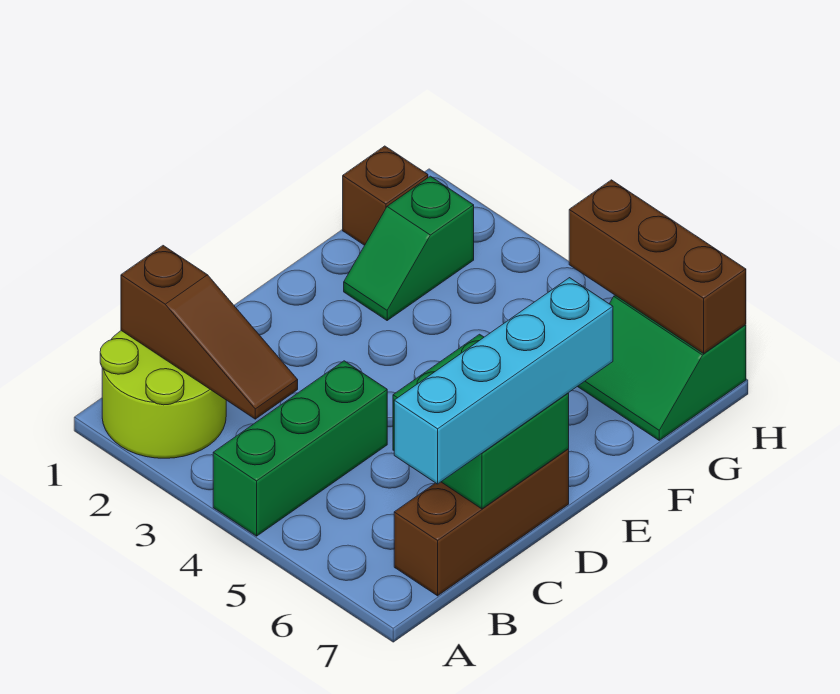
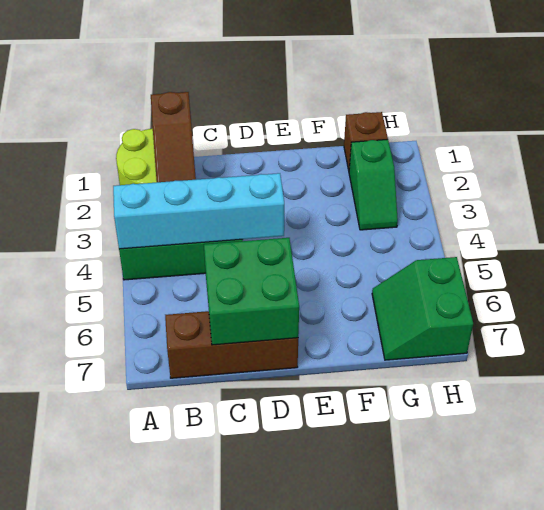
cyan 1x4 brick [394,278,613,484] -> cyan 1x4 brick moved to [113,173,284,249]
green 1x2 slope [344,176,474,320] -> green 1x2 slope turned to [349,139,398,230]
brown 1x3 brick [569,180,746,354] -> none

